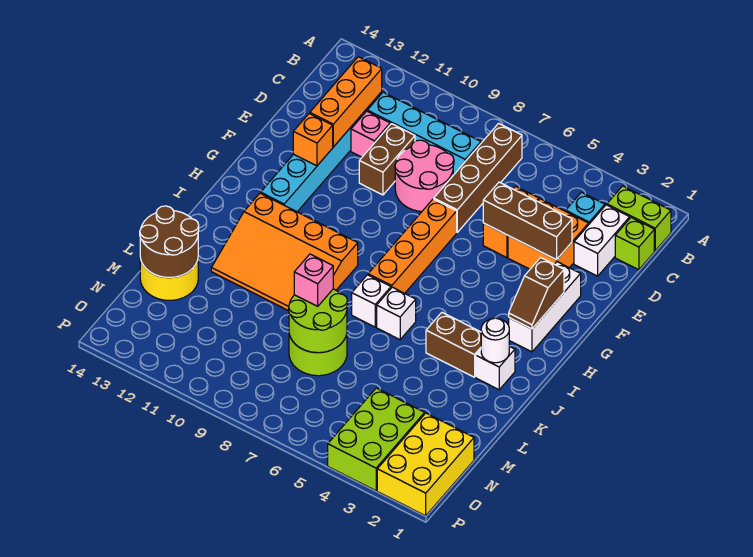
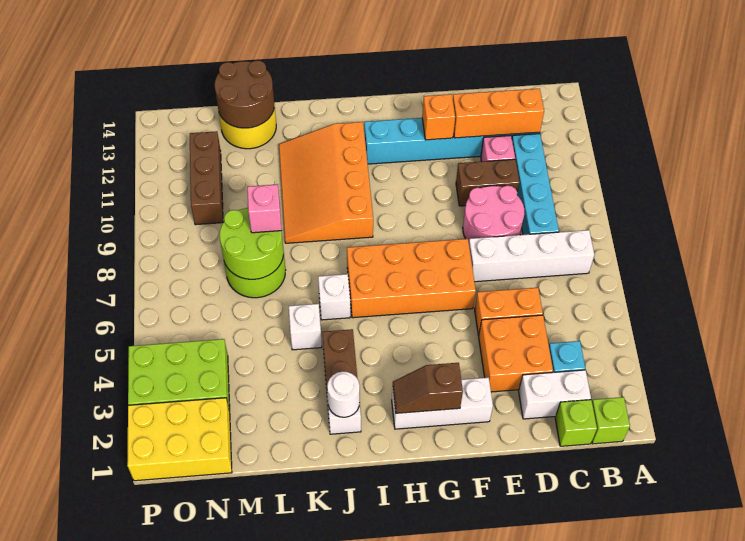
lime 1x2 brick [607,186,671,251] -> lime 1x1 brick [592,397,630,444]
brown 1x4 brick [434,123,522,232] -> white 1x4 brick [469,230,594,282]
brown 1x3 brick [483,182,572,260] -> brown 1x3 brick moved to [190,131,223,225]
orange 1x4 brick [368,199,457,293] -> orange 2x4 brick [347,239,476,318]
white 1x1 brick [352,275,391,327] -> white 1x1 brick moved to [289,304,322,350]

